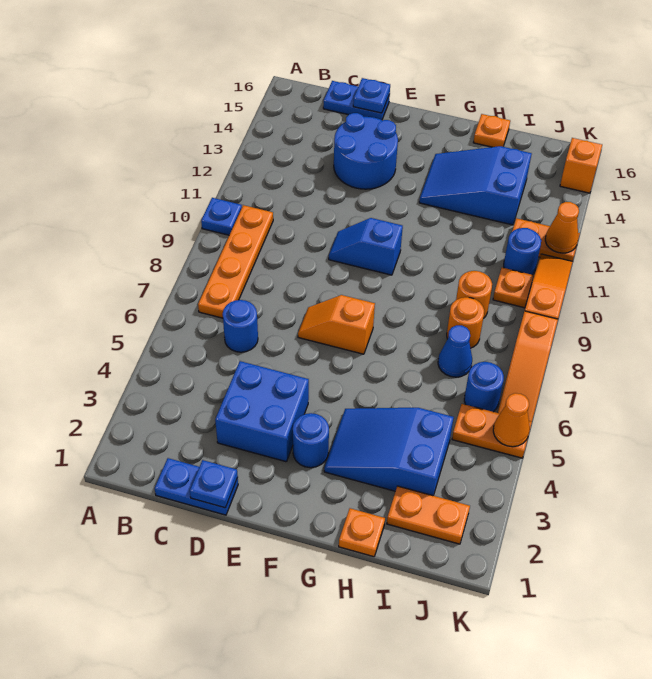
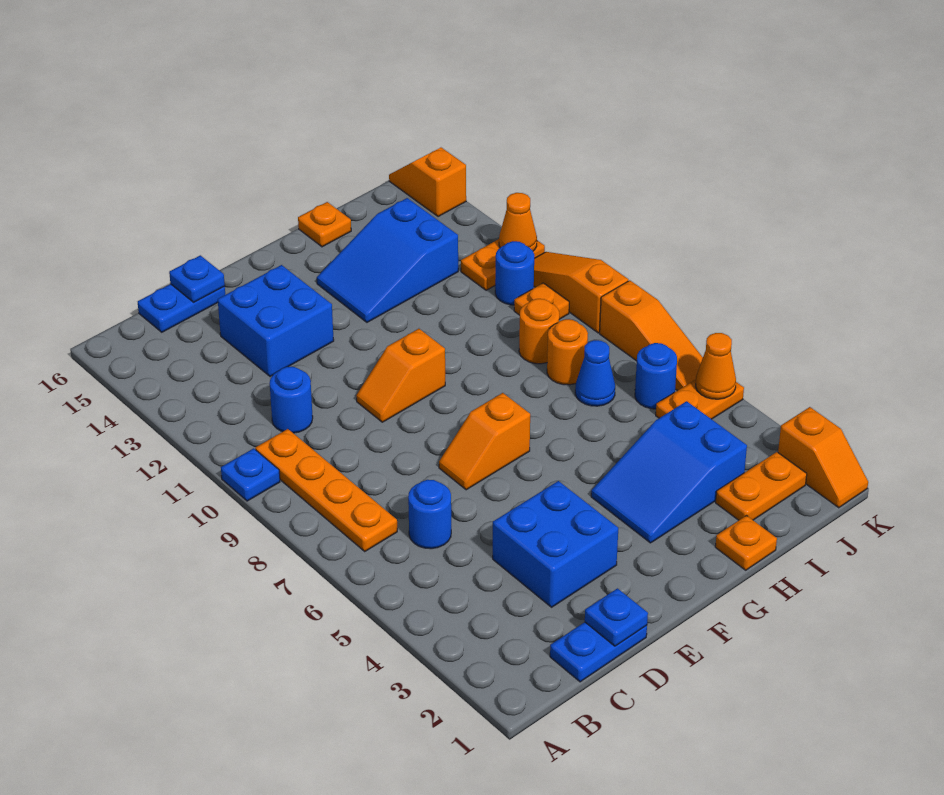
blue 2x2 round brick [334,113,398,189] -> blue 2x2 brick [218,265,334,377]
blue 1x2 slope [329,218,403,275] -> orange 1x2 slope [356,329,445,422]
blue 1x1 round brick [293,413,329,468] -> blue 1x1 round brick moved to [270,367,313,433]
none -> orange 1x2 slope [778,407,868,508]

